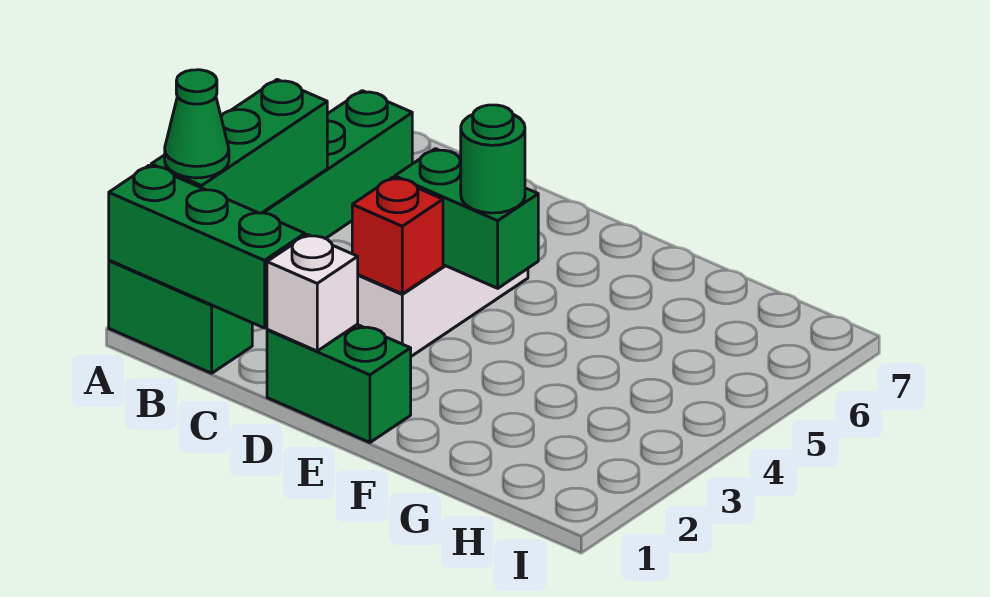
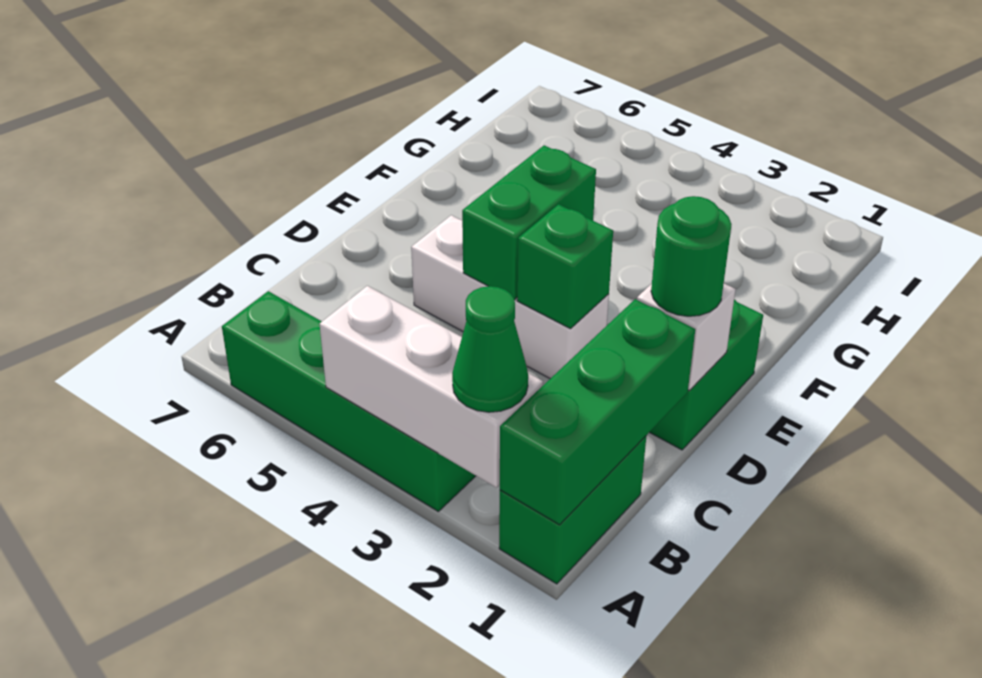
green 1x3 brick [151,80,327,213] -> white 1x3 brick [320,286,543,488]
red 1x1 brick [352,177,443,294] -> green 1x1 brick [517,204,613,329]
green 1x1 round brick [461,105,525,213] -> green 1x1 round brick moved to [651,196,732,316]

